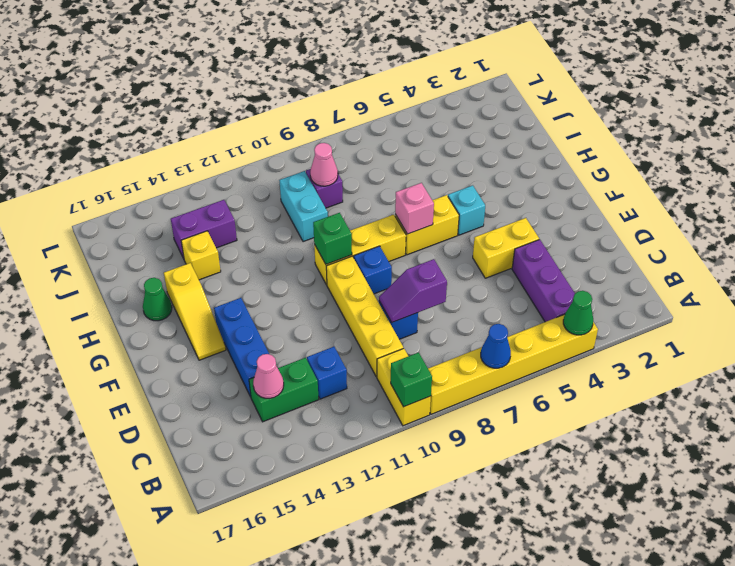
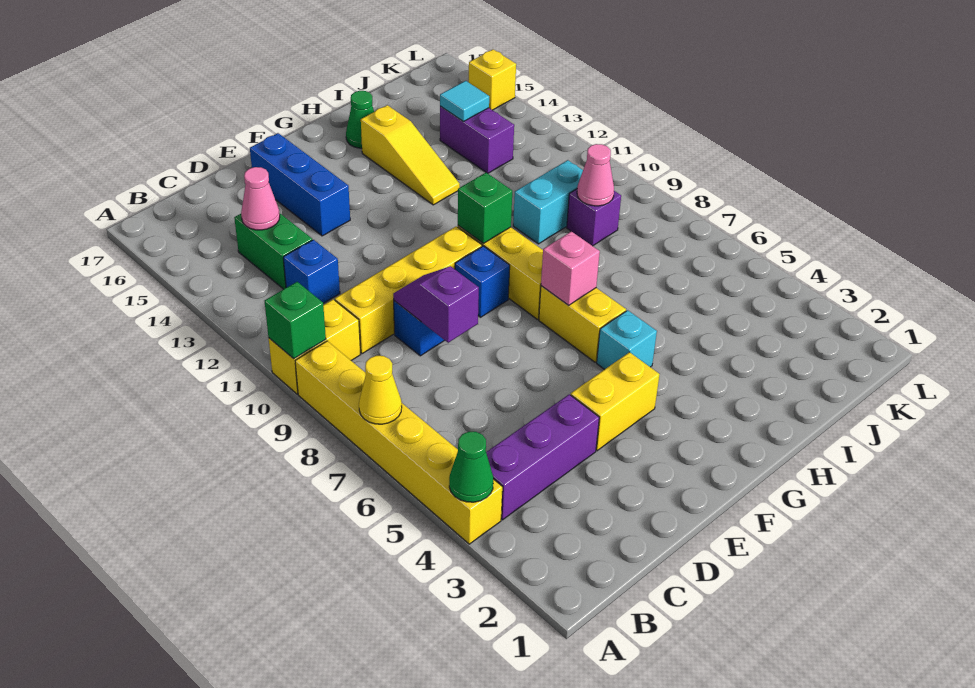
blue 1x1 cone [481,324,511,368] -> yellow 1x1 cone [359,356,402,424]
blue 1x3 brick [214,298,269,397] -> blue 1x3 brick turned to [250,133,350,236]
yellow 1x2 brick [473,218,539,278] -> yellow 1x2 brick turned to [571,352,660,451]
yellow 1x3 slope [164,263,226,360] -> yellow 1x3 slope turned to [361,105,460,205]
yellow 1x1 brick [181,231,221,280] -> yellow 1x1 brick moved to [469,49,516,110]
none -> cyan 1x1 tile [440,81,489,122]

